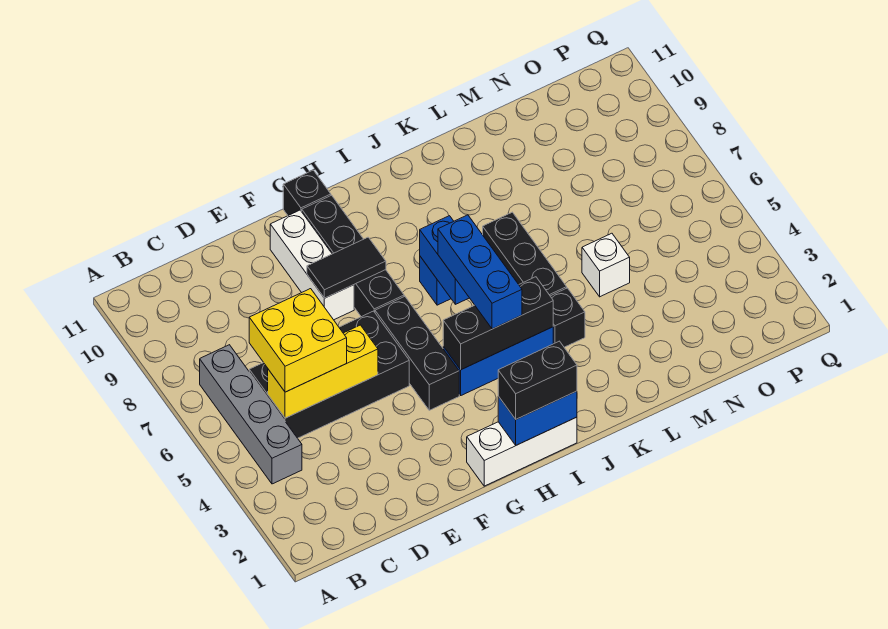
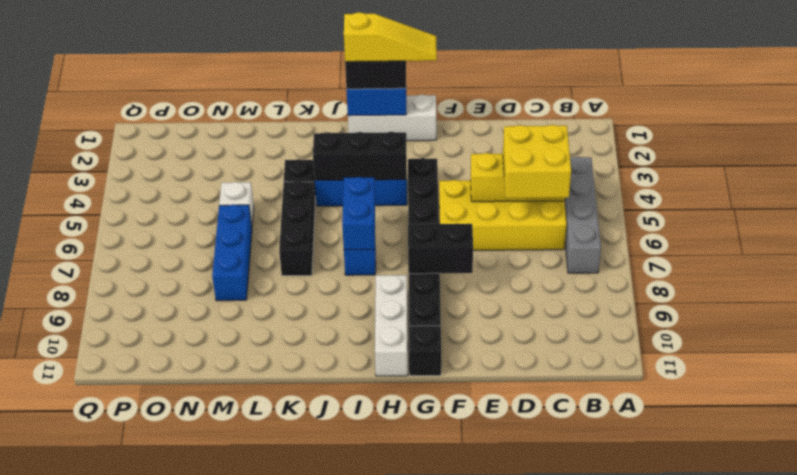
black 2x4 brick [249,311,409,438] -> yellow 2x4 brick [439,180,567,250]
white 1x3 brick [270,210,354,320] -> white 1x3 brick moved to [375,275,408,376]
black 1x2 tile [307,237,386,298] -> black 1x2 brick [408,224,473,274]
none -> yellow 1x3 slope [344,12,437,62]
blue 1x3 brick [438,215,522,329] -> blue 1x3 brick moved to [212,205,252,301]

